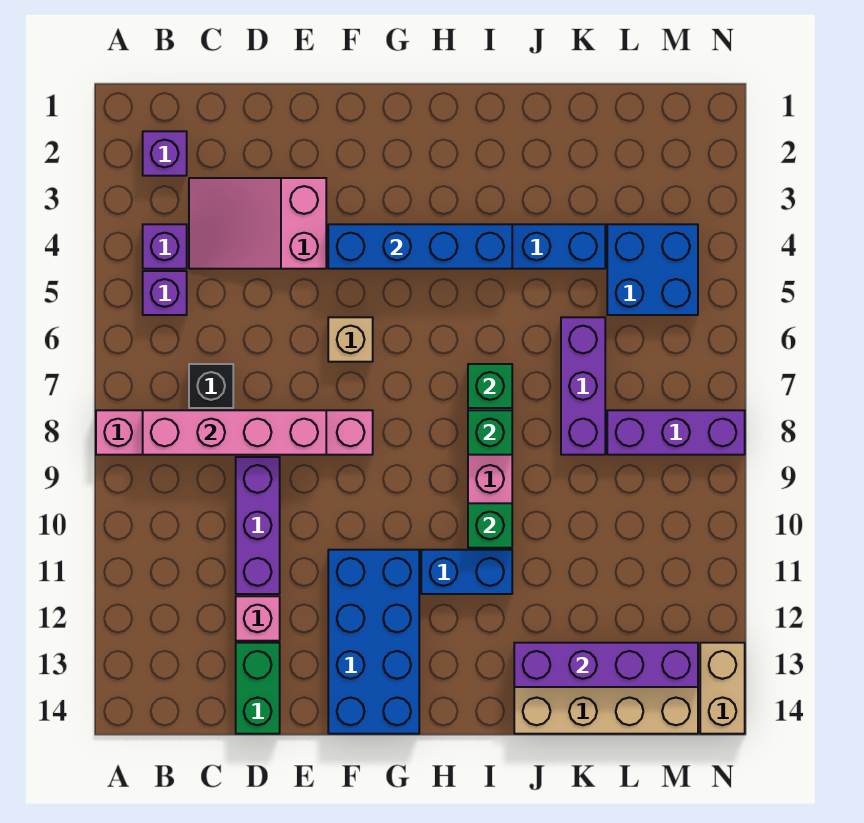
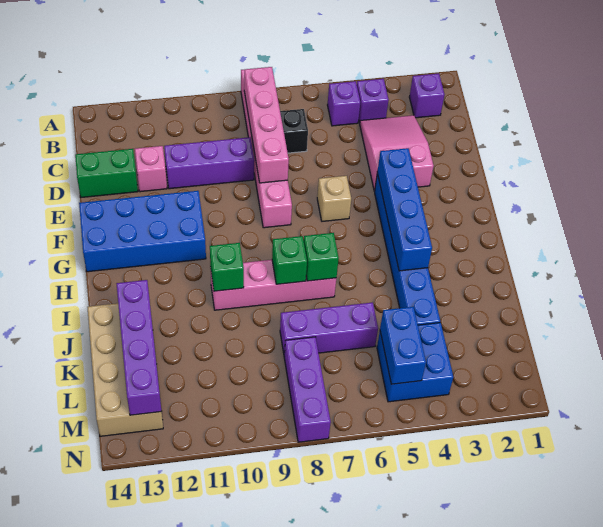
blue 1x2 brick [421,550,512,594] -> blue 1x2 brick moved to [380,307,426,384]
tan 1x2 brick [700,643,745,734] -> none

